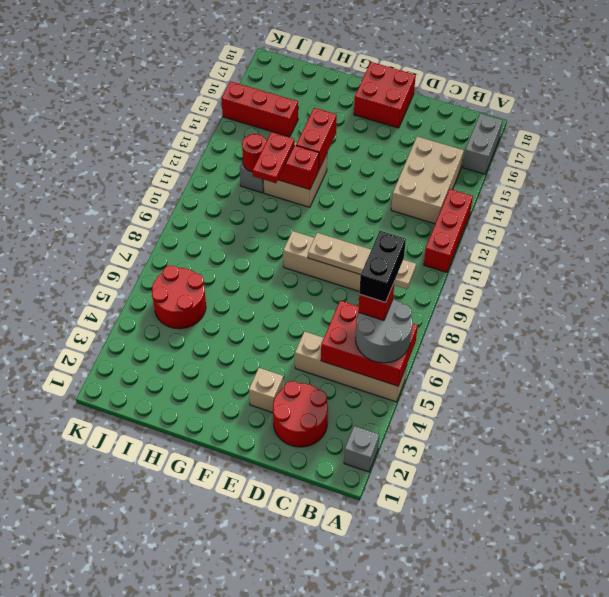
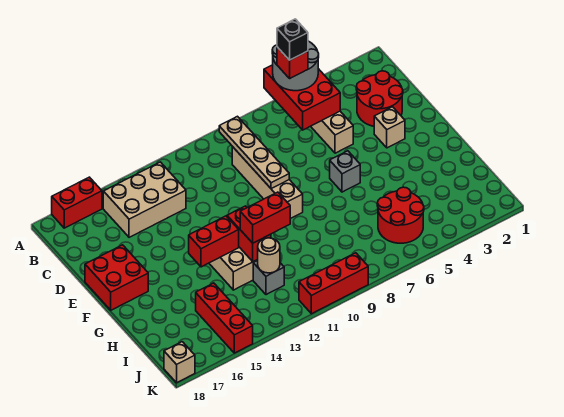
grey 1x1 brick [344,426,379,472] -> grey 1x1 brick moved to [330,151,360,192]
red 1x3 brick [424,189,473,272] -> red 1x3 brick moved to [299,253,368,314]
grey 1x2 brick [463,113,503,174] -> red 1x2 brick [52,177,102,228]
black 1x2 brick [359,231,406,302] -> black 1x1 brick [277,19,308,60]
red 1x2 plate [253,132,295,183] -> red 1x2 brick [240,192,290,243]
red 1x1 round brick [242,134,266,172] -> tan 1x1 round brick [257,238,280,273]
none -> tan 1x1 brick [164,342,195,383]

